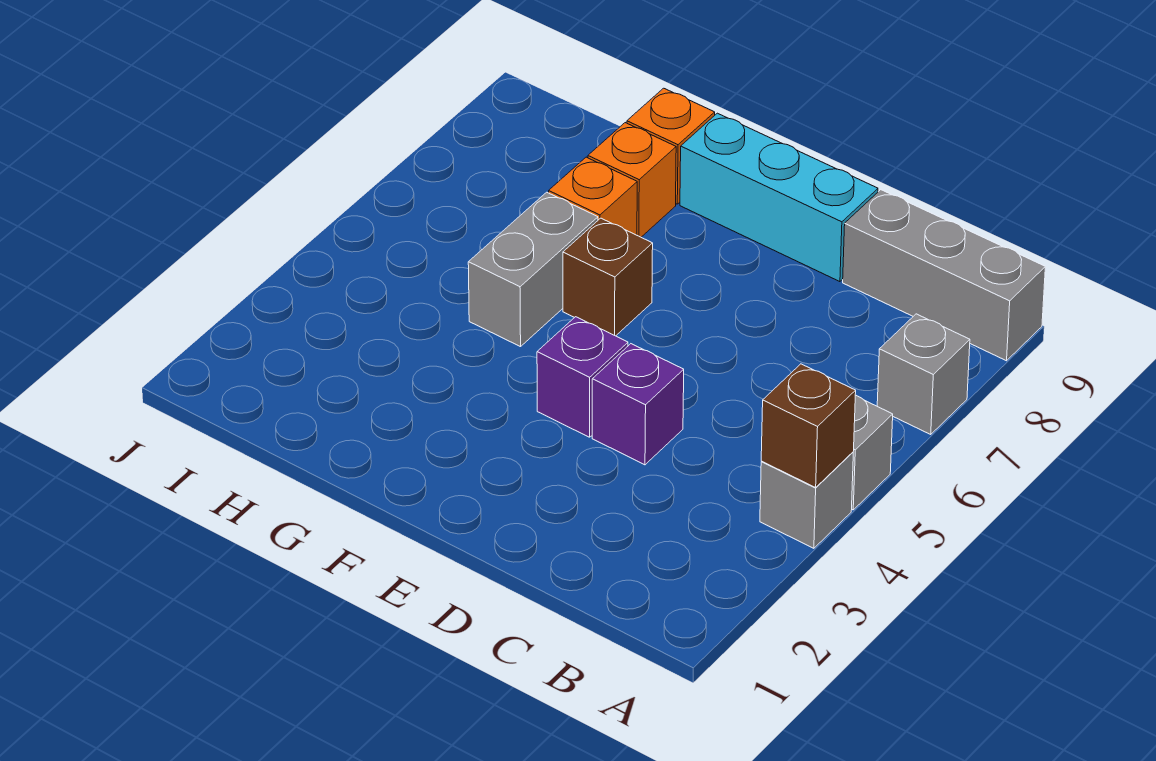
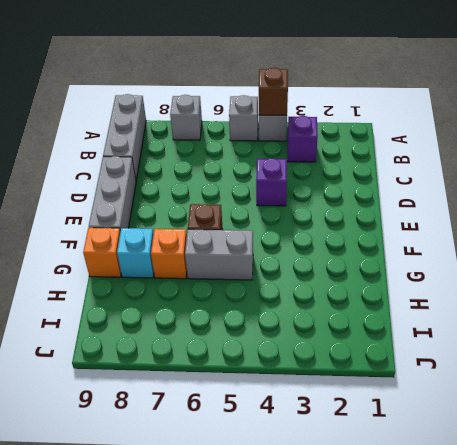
cyan 1x3 brick [680,113,878,282] -> grey 1x3 brick [89,156,136,232]
purple 1x1 brick [537,317,628,437] -> purple 1x1 brick moved to [288,116,318,162]
orange 1x1 brick [588,123,676,237] -> cyan 1x1 brick [117,228,154,278]

